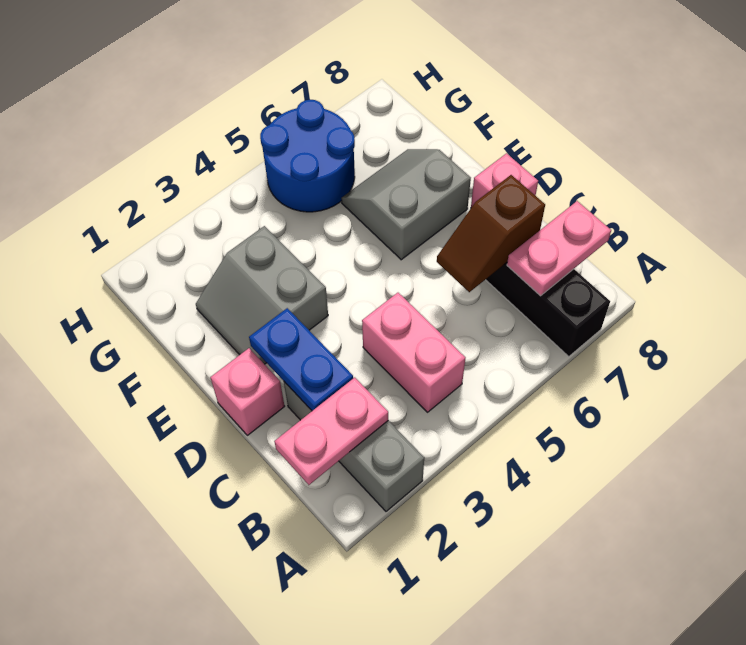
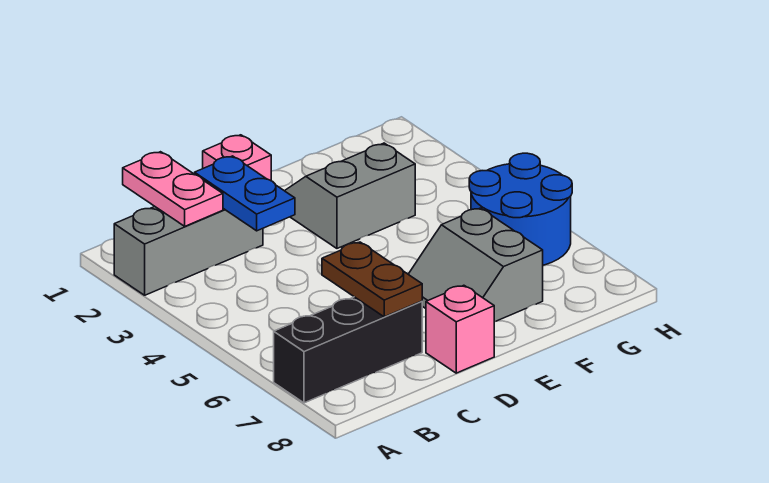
pink 1x2 brick [362,293,465,412] -> none
pink 1x2 plate [507,201,611,296] -> none
blue 1x2 plate [249,308,353,411] -> blue 1x2 plate turned to [195,156,295,231]
brown 1x2 slope [437,175,545,292] -> brown 1x2 plate [322,242,422,317]
grey 2x2 slope [341,149,471,260] -> grey 2x2 slope turned to [408,208,543,322]

